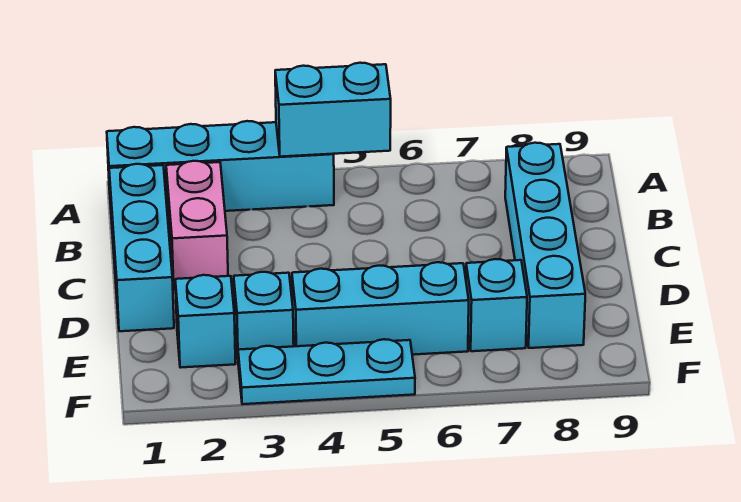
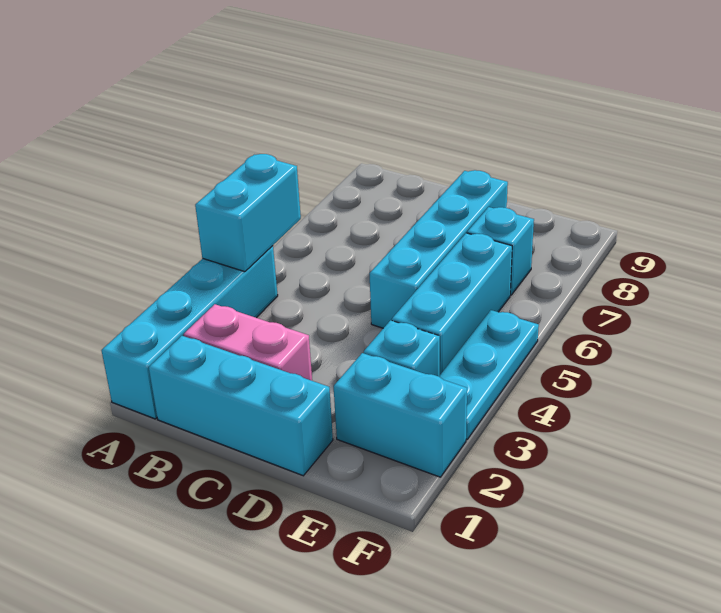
cyan 1x4 brick [505,143,585,348] -> cyan 1x4 brick turned to [369,170,508,328]
cyan 1x1 brick [175,275,236,368] -> cyan 1x2 brick [334,353,467,477]

